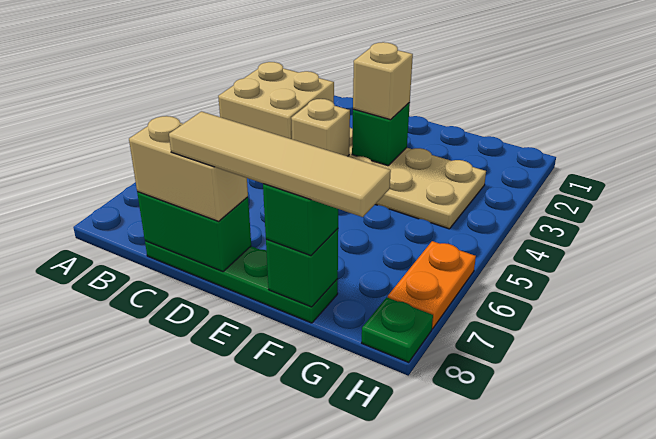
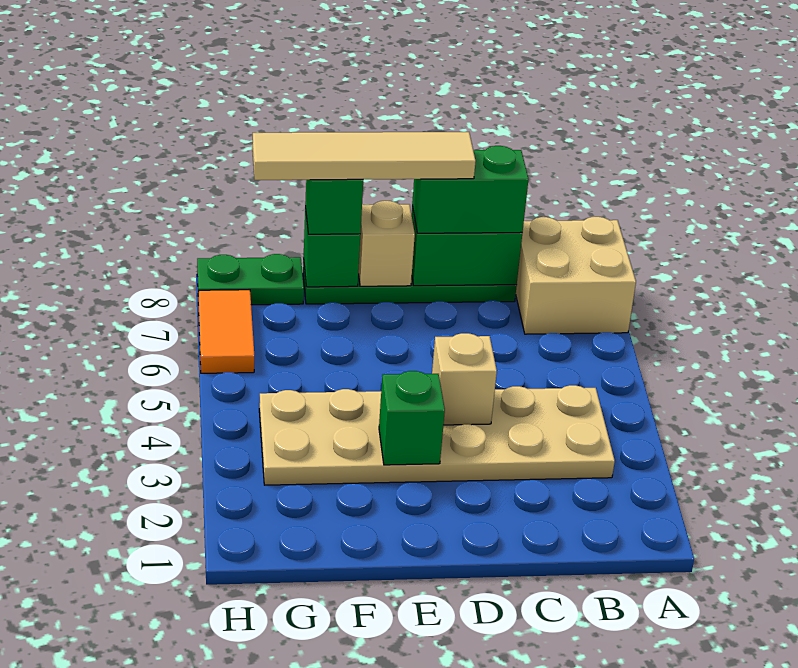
tan 2x2 brick [218,62,334,139] -> tan 2x2 brick moved to [516,217,636,334]
tan 1x2 brick [129,116,248,221] -> green 1x2 brick [412,146,529,233]
tan 1x1 brick [353,42,413,120] -> tan 1x1 brick moved to [358,201,415,286]
orange 1x2 plate [388,241,476,329] -> orange 1x2 tile [199,290,254,373]
green 1x1 plate [361,297,433,362] -> green 1x2 plate [197,254,304,305]

